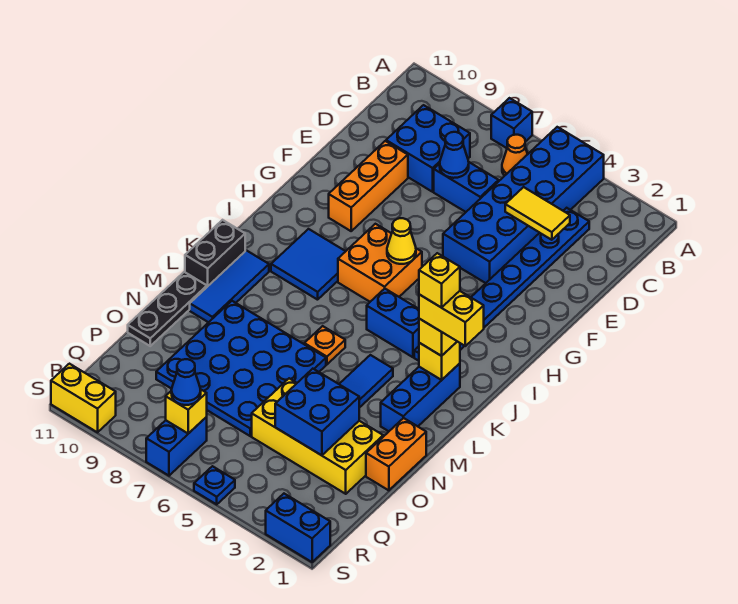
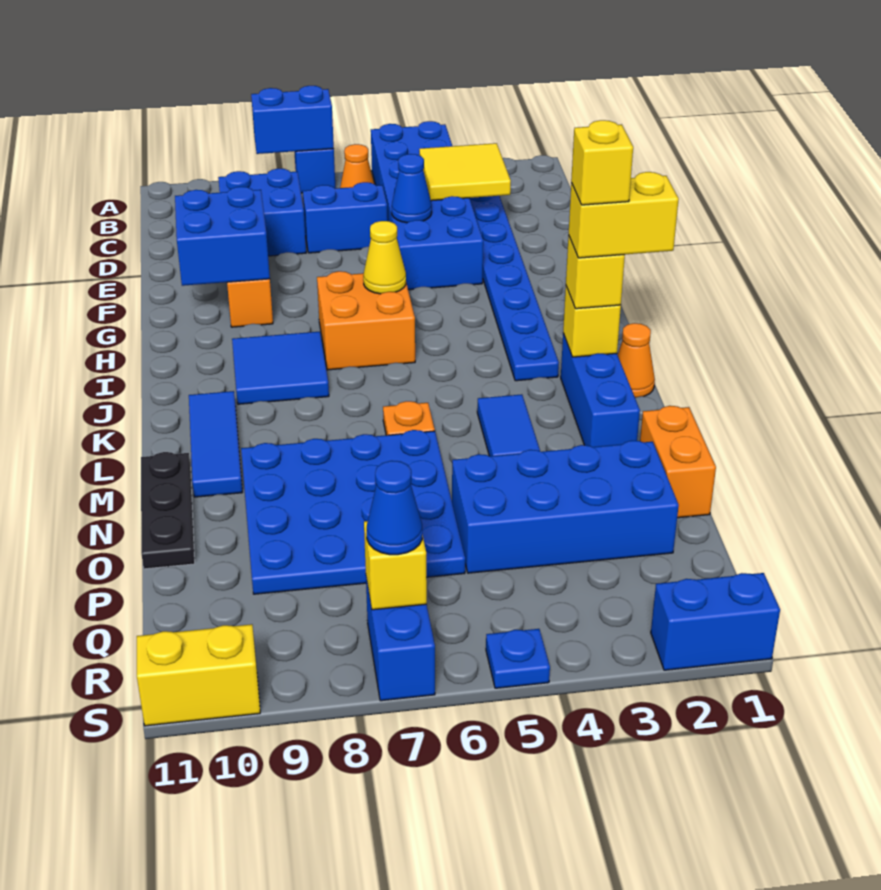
yellow 1x2 tile [505,187,570,240] -> yellow 2x2 tile [419,143,511,201]
blue 1x1 cone [440,132,469,178] -> blue 1x1 cone moved to [392,154,432,223]
blue 1x2 brick [367,289,419,357] -> blue 1x2 brick moved to [251,86,334,154]
none -> orange 1x1 cone [618,323,655,398]
black 1x2 brick [185,220,245,287] -> none
yellow 2x4 brick [252,378,383,494] -> blue 2x4 brick [452,441,679,573]
blue 2x2 brick [275,369,359,455] -> blue 2x2 brick moved to [175,187,270,286]

